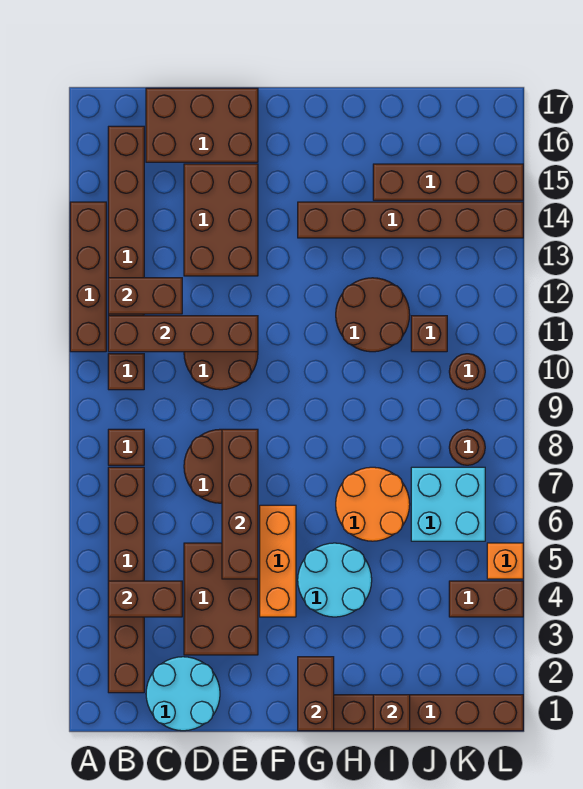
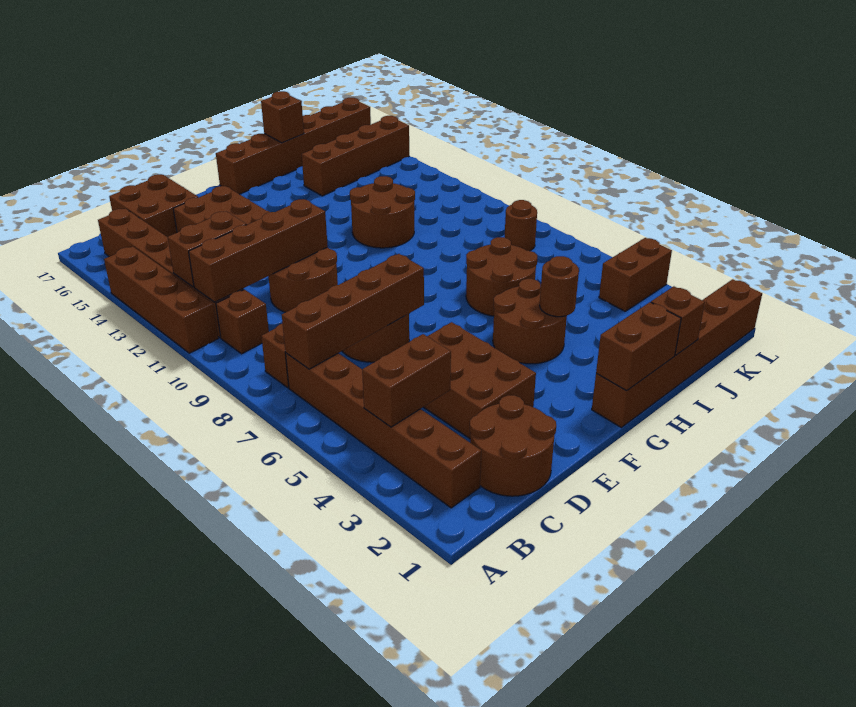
cyan 2x2 round brick [146,657,220,731] -> brown 2x2 round brick [470,395,556,496]
brown 2x3 brick [146,88,258,162] -> brown 2x2 brick [109,174,198,237]
brown 1x4 brick [222,429,258,579] -> brown 1x4 brick turned to [282,254,424,369]
orange 1x3 brick [260,505,296,617] -> none
brown 1x2 brick [298,657,334,731] -> brown 1x2 brick turned to [596,302,681,391]
cyan 2x2 round brick [298,543,372,617] -> brown 2x2 round brick [493,279,567,364]
brown 1x6 brick [298,202,523,238] -> brown 1x6 brick moved to [216,98,371,194]
orange 2x2 round brick [336,467,410,541] -> brown 2x2 round brick [466,237,537,316]
cyan 2x2 brick [411,467,485,541] -> none
brown 1x1 brick [411,316,447,352] -> brown 1x1 brick moved to [261,91,304,143]
brown 1x1 round brick [449,354,485,390] -> brown 1x1 round brick moved to [540,256,579,317]
orange 1x1 brick [487,543,523,579] -> none

